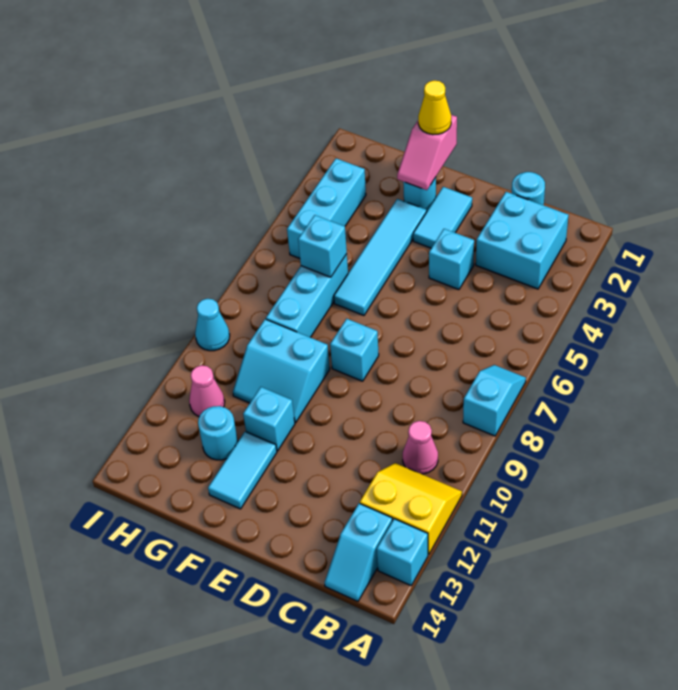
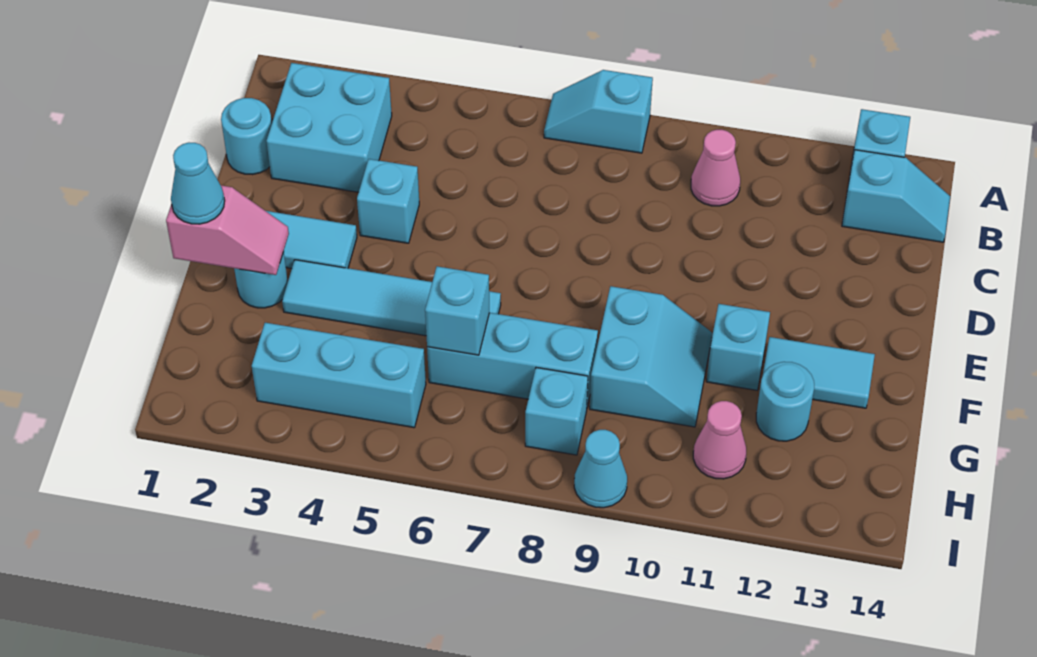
yellow 2x2 slope [360,463,462,554] -> none
cyan 1x1 brick [330,319,379,381] -> cyan 1x1 brick moved to [525,368,588,455]
yellow 1x1 cone [418,80,451,135] -> cyan 1x1 cone [171,143,225,224]

